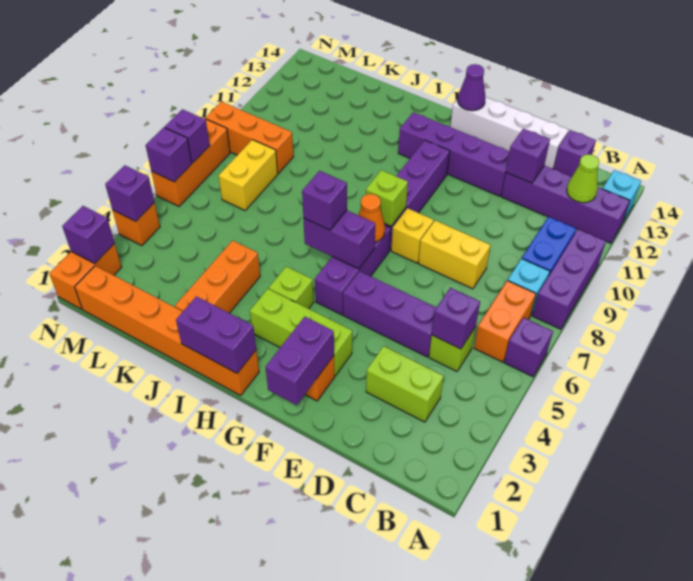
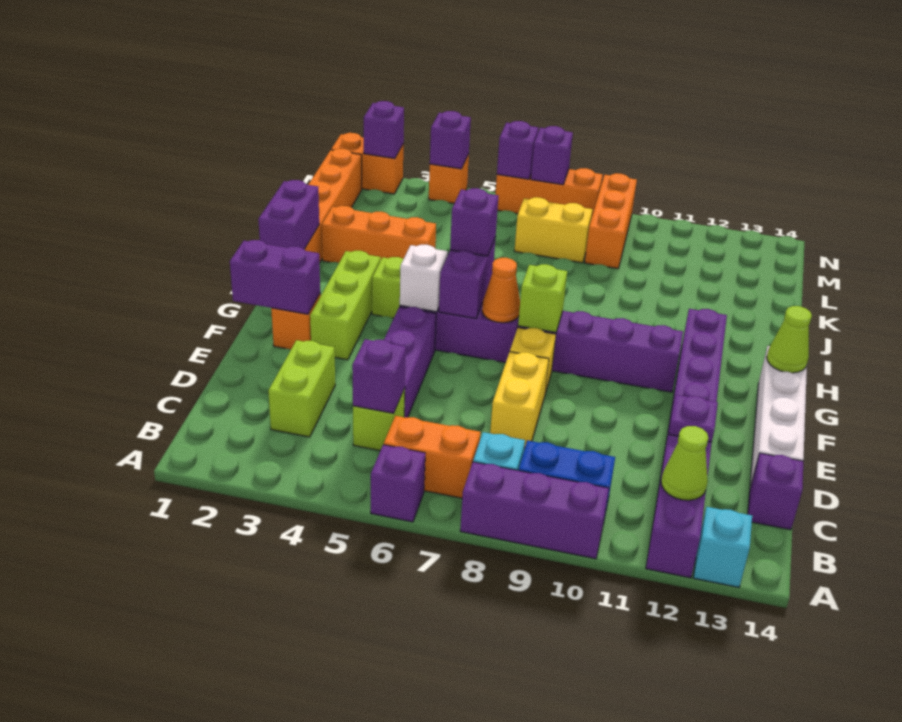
purple 1x1 brick [506,129,550,183] -> purple 1x1 plate [669,395,718,442]
none -> white 1x1 brick [400,245,448,312]
purple 1x1 cone [458,64,485,111] -> lime 1x1 cone [767,306,812,373]

